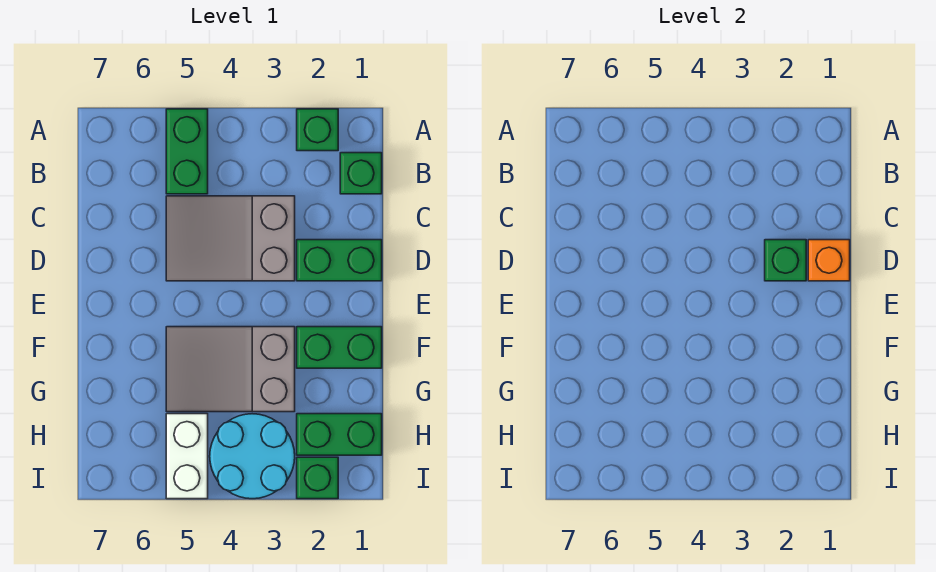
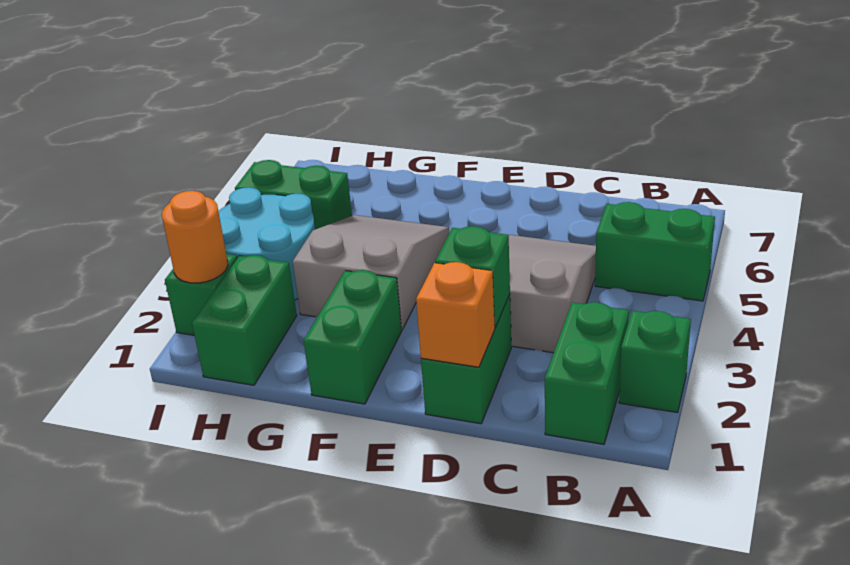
green 1x1 brick [340,153,382,194] -> green 1x2 brick [545,302,629,444]
white 1x2 brick [166,414,208,499] -> green 1x2 brick [235,160,352,229]
none -> orange 1x1 round brick [162,191,228,283]

